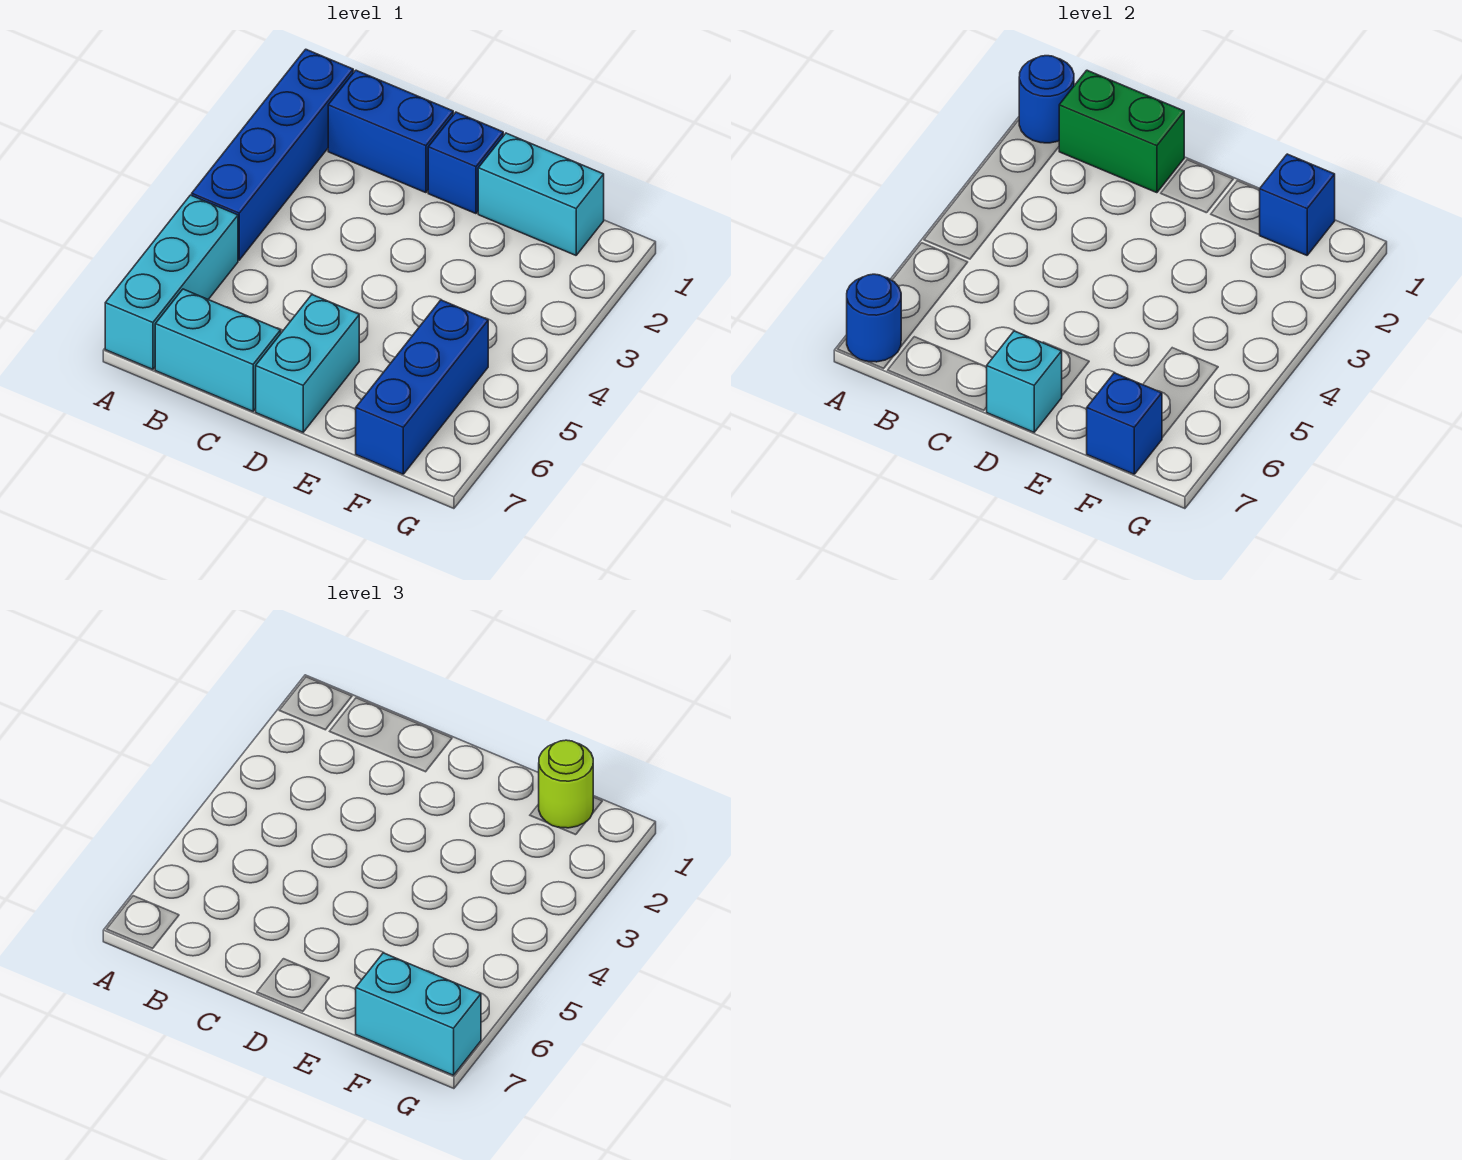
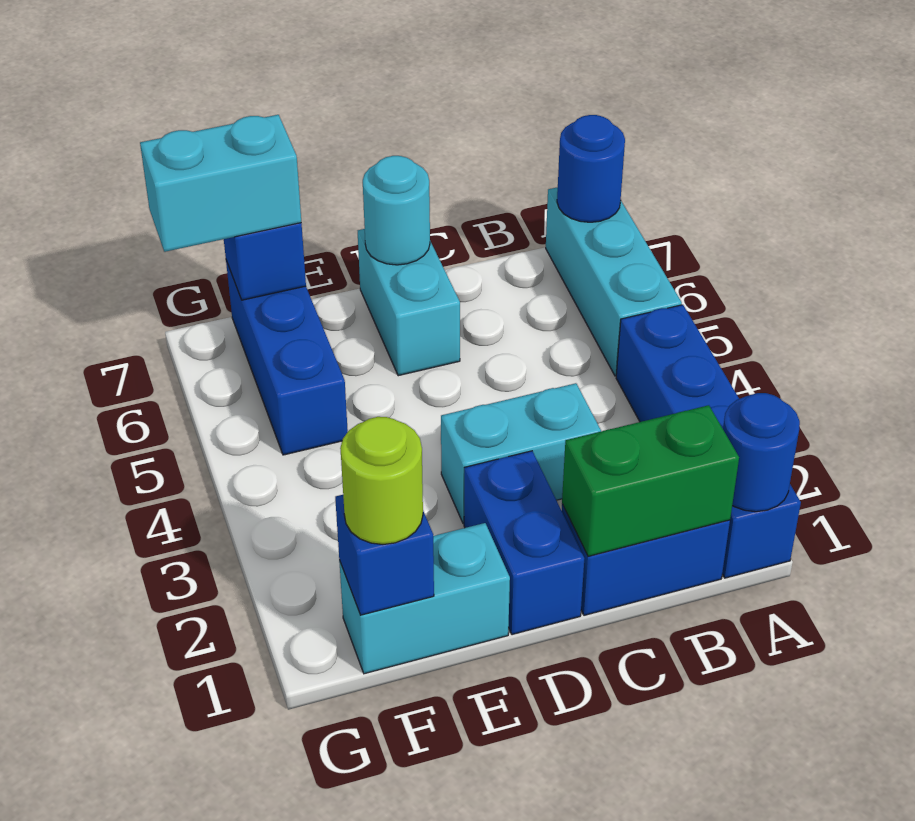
cyan 1x2 brick [155,289,281,411] -> cyan 1x2 brick moved to [441,383,601,524]
blue 1x1 brick [428,112,503,214] -> blue 1x2 brick [464,451,584,635]
cyan 1x1 brick [987,331,1062,432] -> cyan 1x1 round brick [363,156,430,265]

